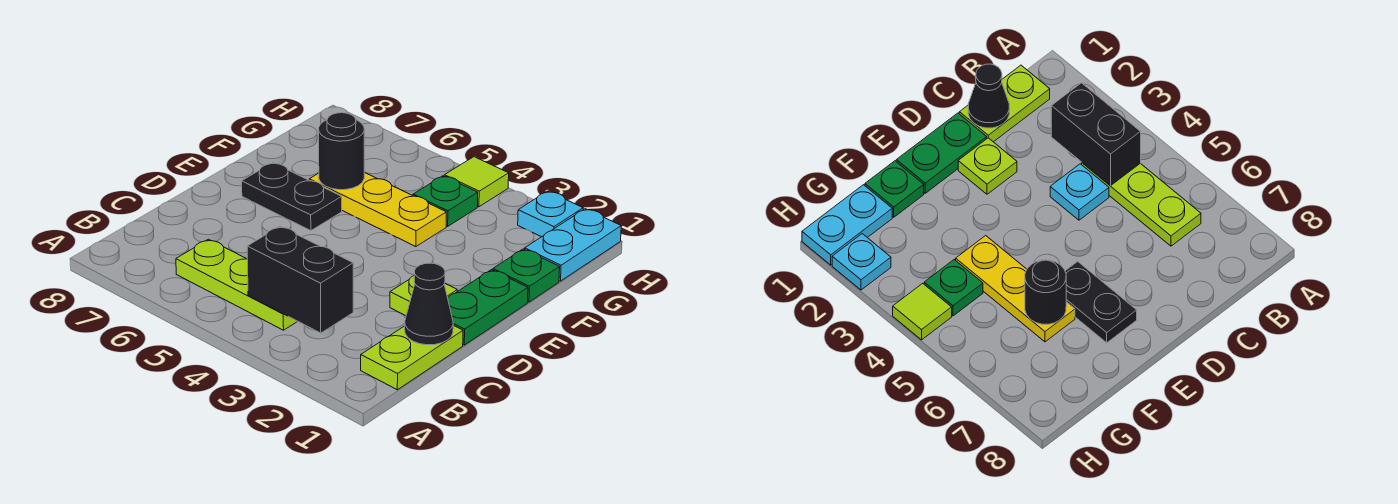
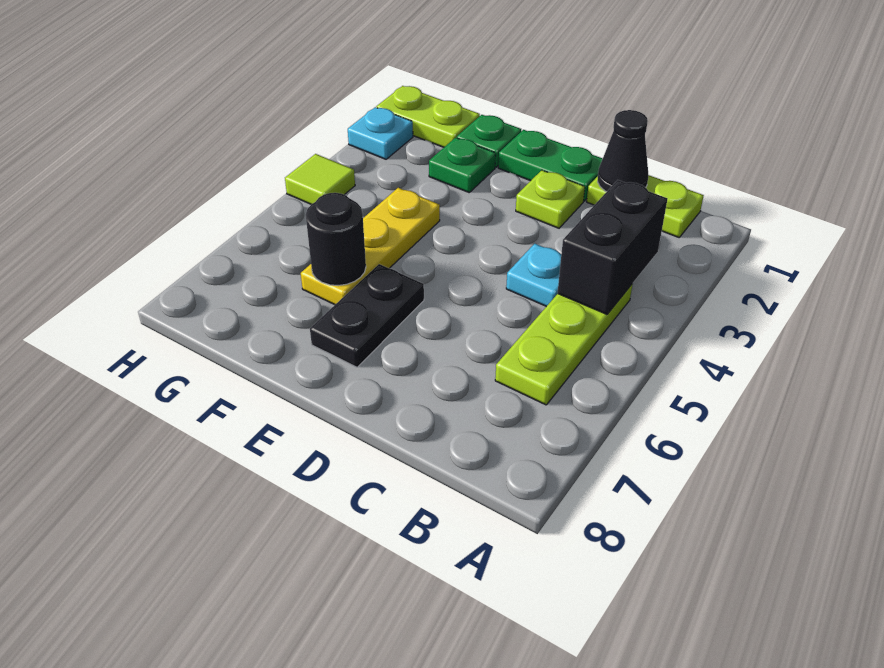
cyan 1x2 plate [525,209,621,281] -> lime 1x2 plate [376,86,480,147]
green 1x1 plate [413,176,478,226] -> green 1x1 plate moved to [429,138,496,192]

